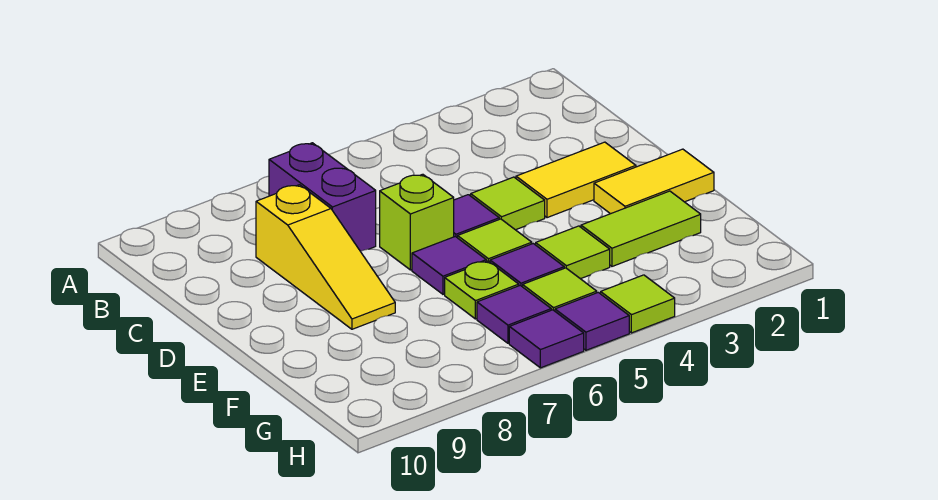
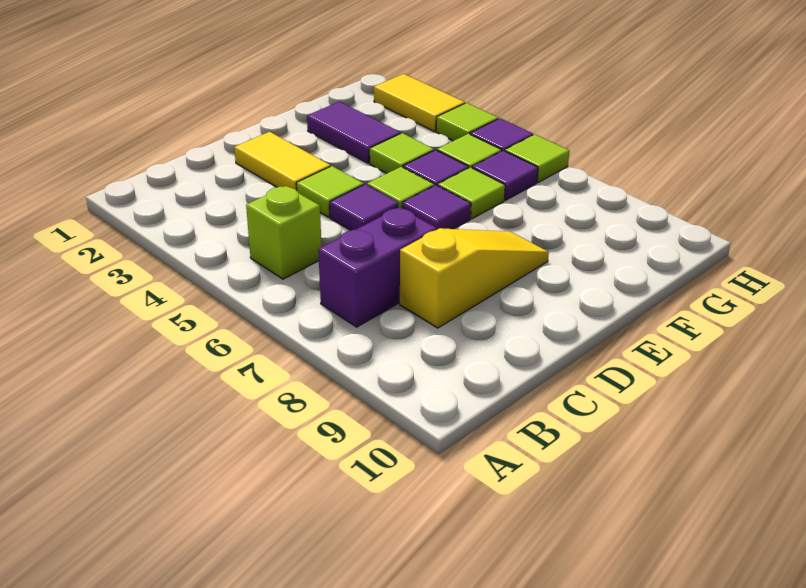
lime 1x1 brick [380,174,454,270] -> lime 1x1 brick moved to [246,186,322,279]
yellow 1x2 tile [594,149,714,214] -> yellow 1x2 tile moved to [374,74,465,132]
lime 1x2 tile [581,191,701,266] -> purple 1x2 tile [307,102,401,163]
lime 1x1 plate [445,261,519,319] -> lime 1x1 tile [438,167,505,219]
purple 1x1 tile [509,310,584,368] -> lime 1x1 tile [505,134,569,182]

